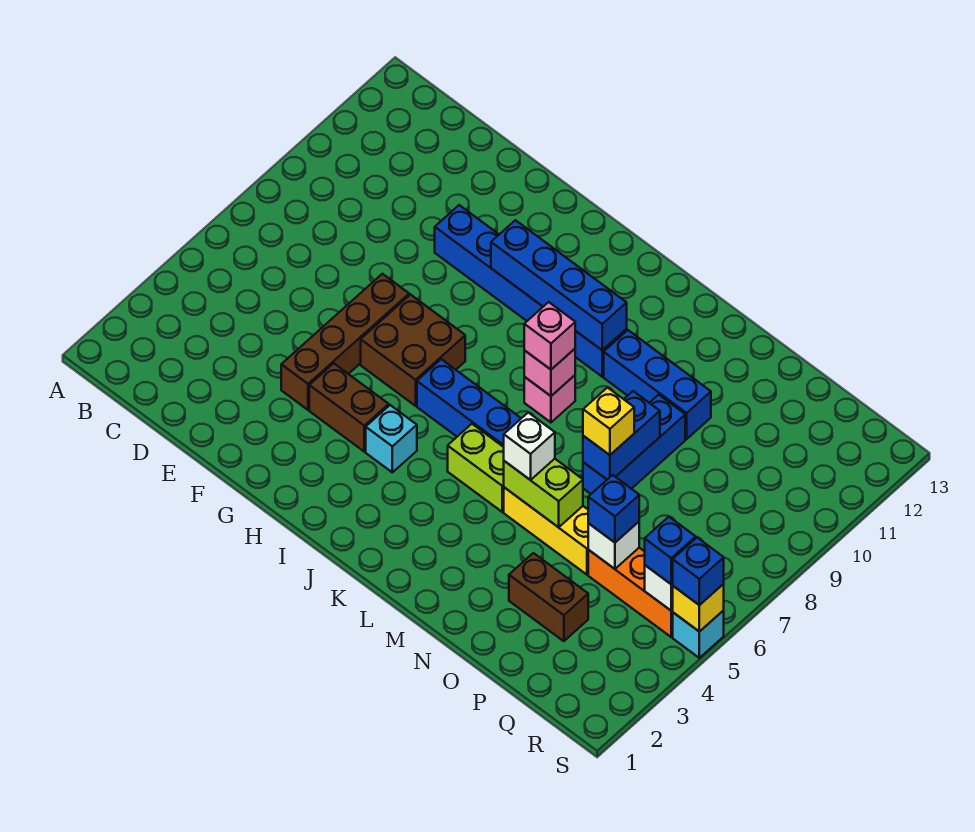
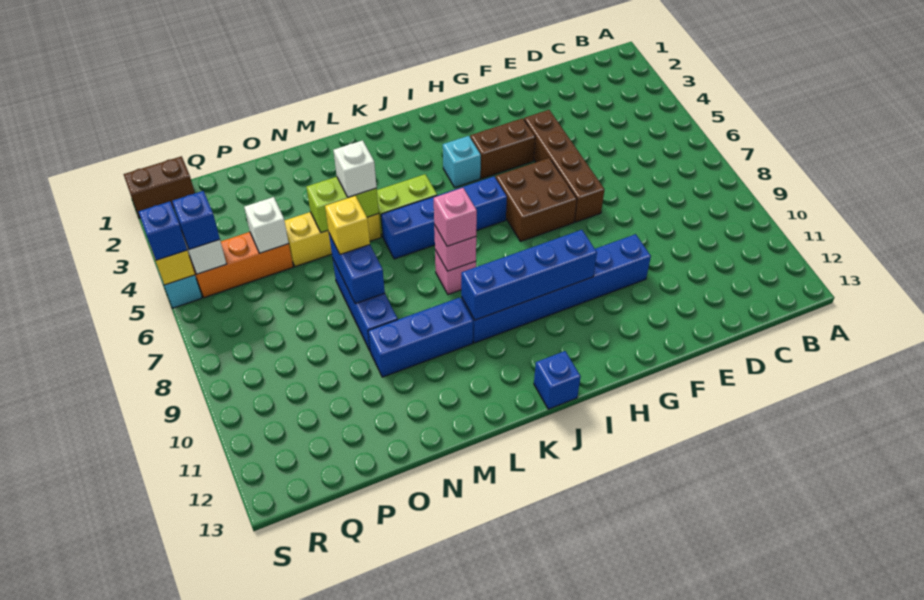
brown 1x2 brick [509,553,588,641] -> brown 1x2 brick moved to [124,156,195,218]
blue 1x1 brick [588,475,639,542] -> blue 1x1 brick moved to [534,351,581,409]

